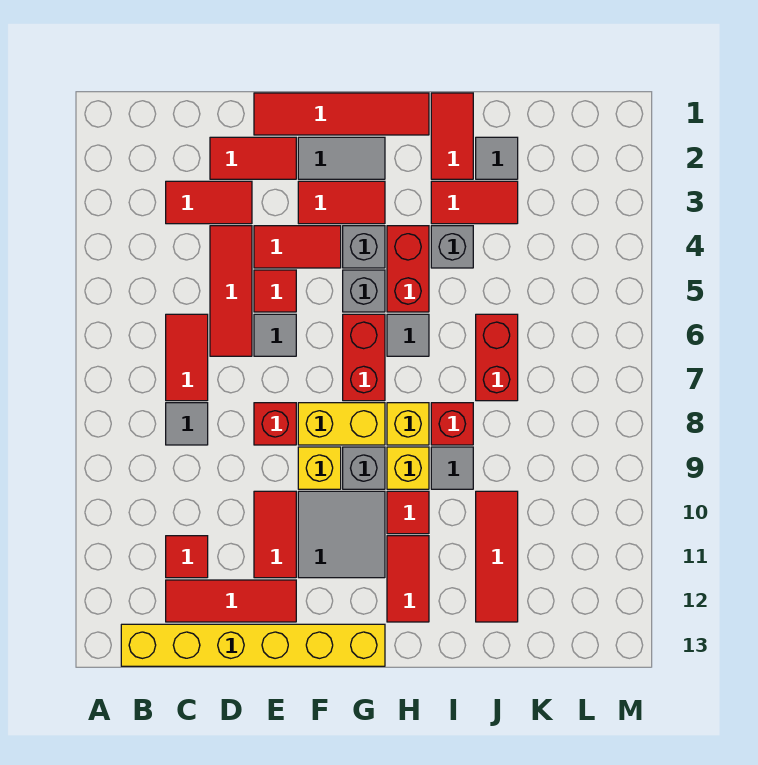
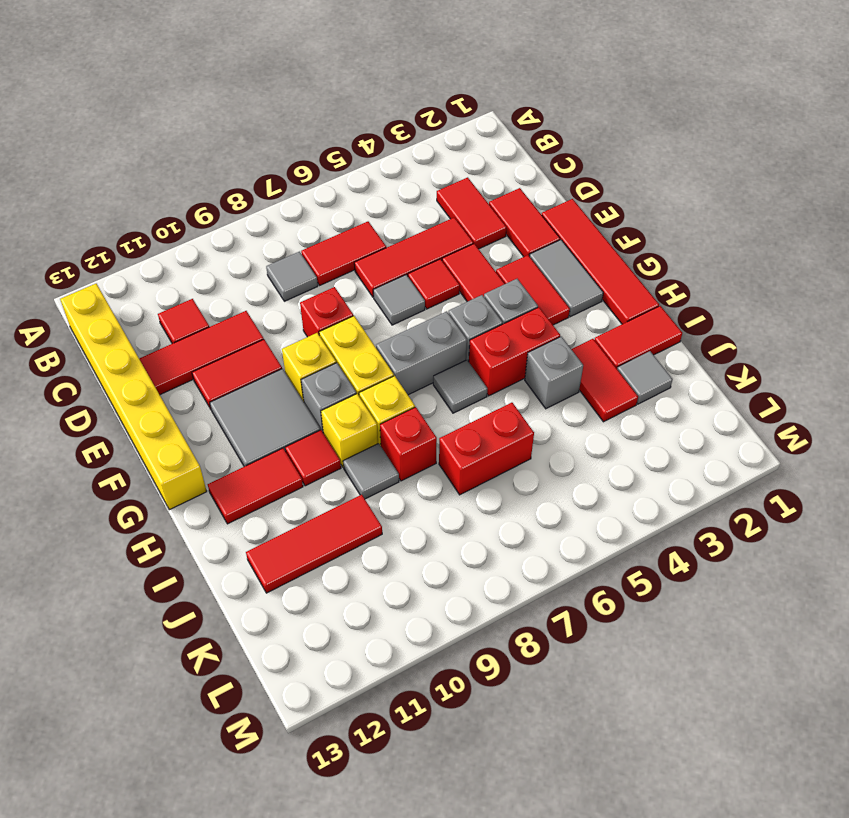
red 1x3 tile [166,580,296,622] -> red 1x3 tile turned to [139,311,264,395]
red 1x2 brick [343,314,385,401] -> grey 1x2 brick [376,311,467,395]

